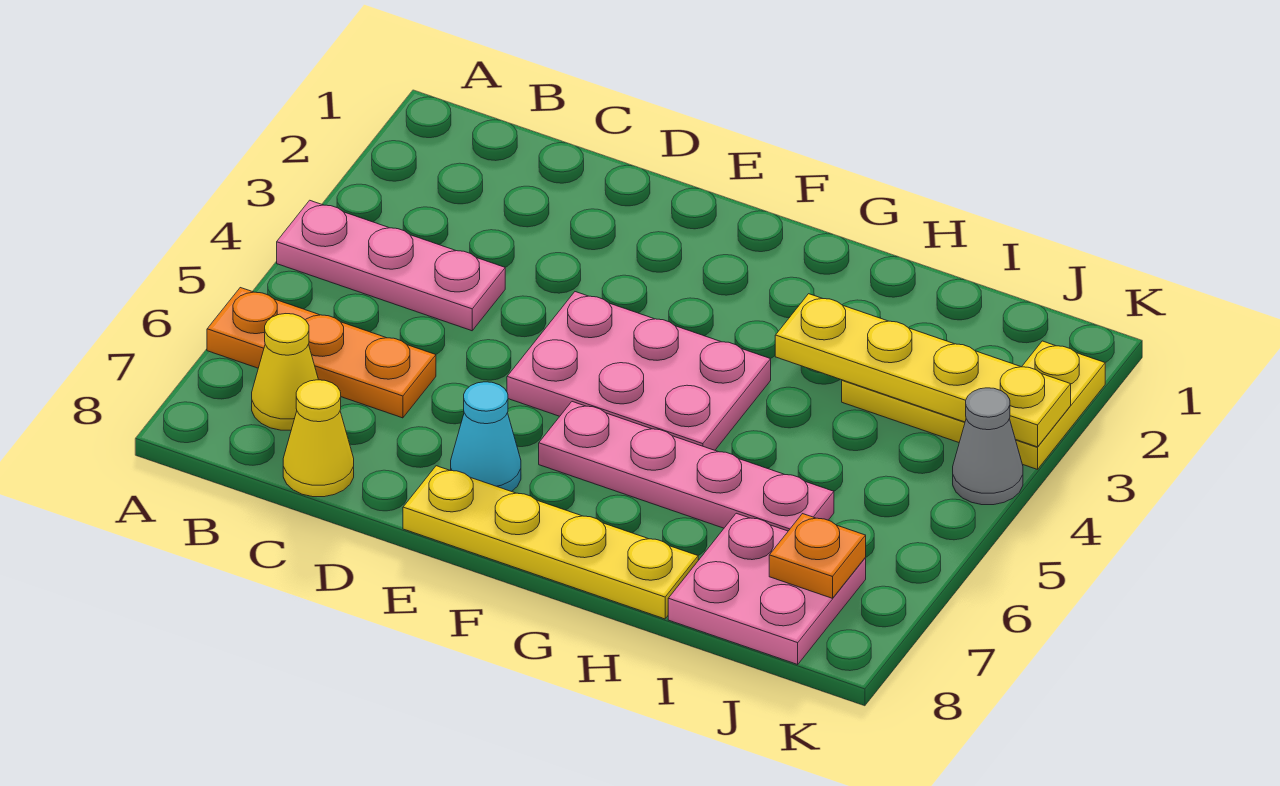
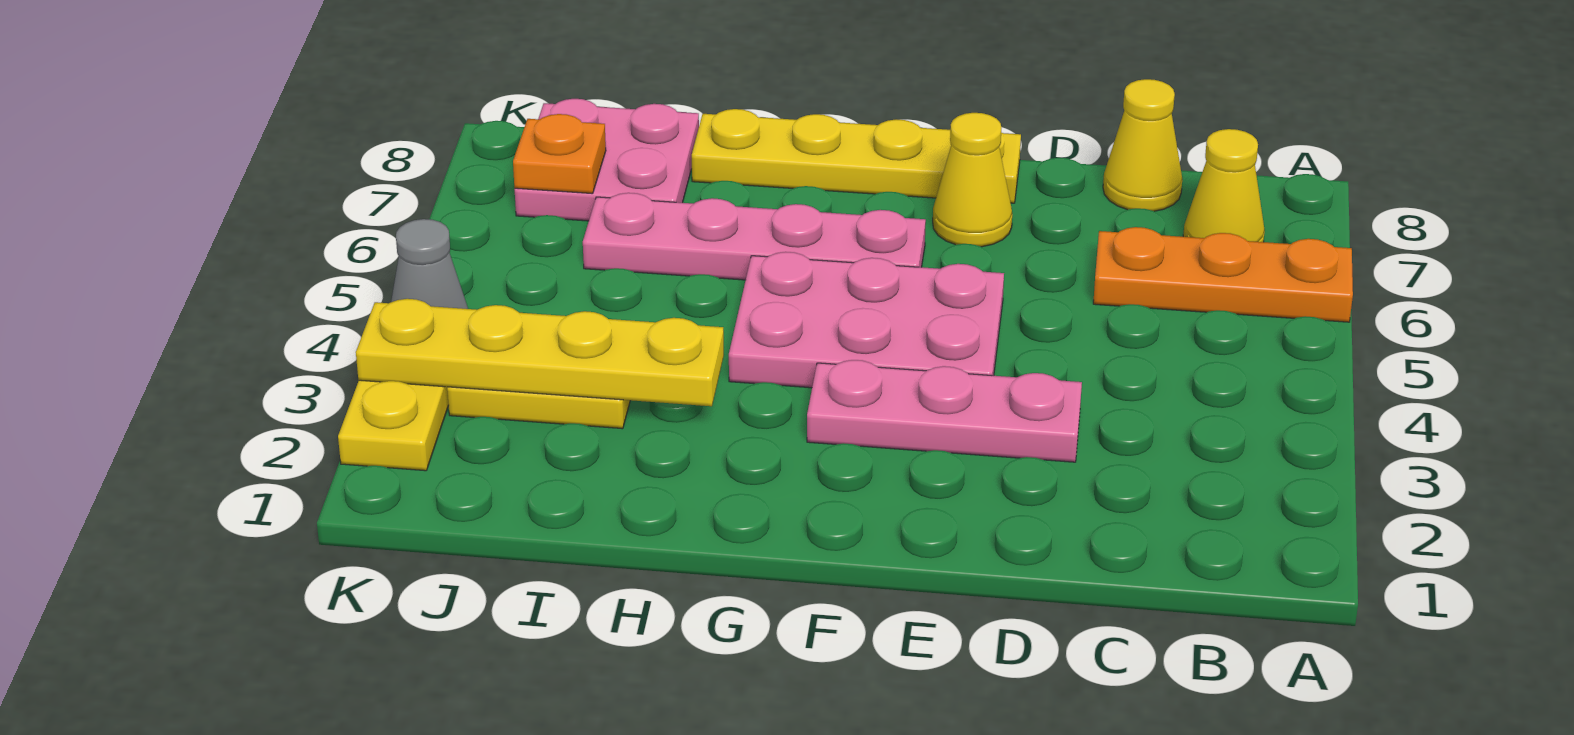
pink 1x3 plate [277,200,505,331] -> pink 1x3 plate moved to [807,360,1082,462]
cyan 1x1 cone [451,382,521,492] -> yellow 1x1 cone [933,113,1012,247]

